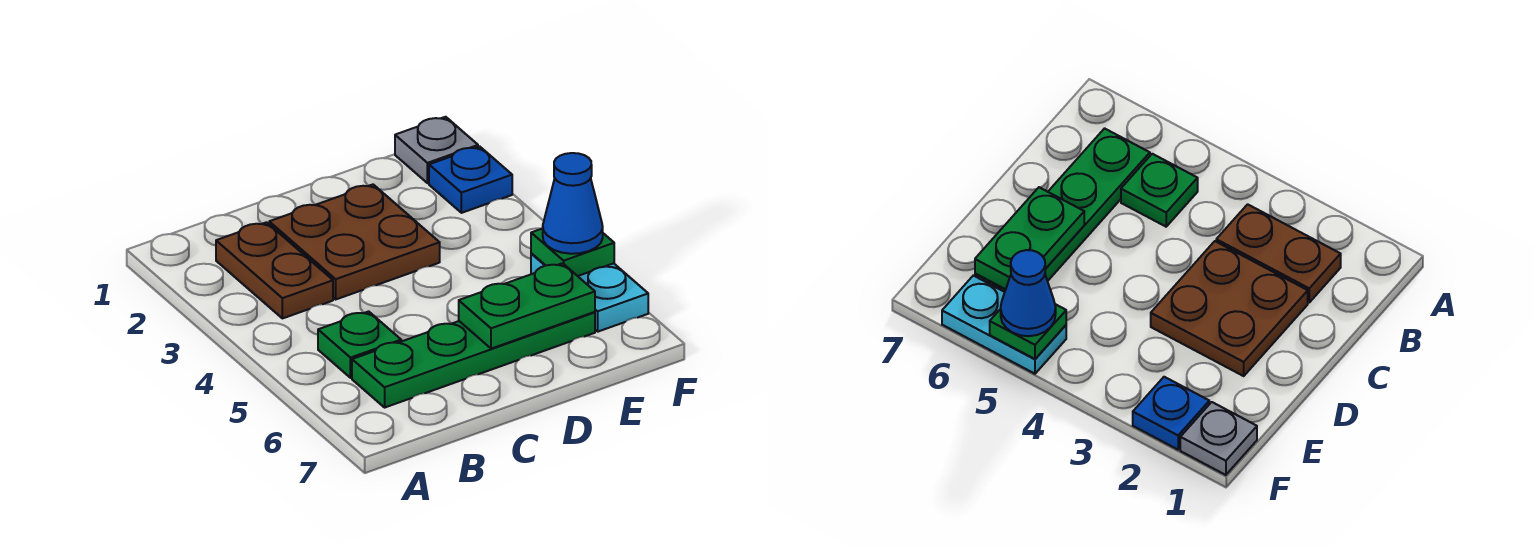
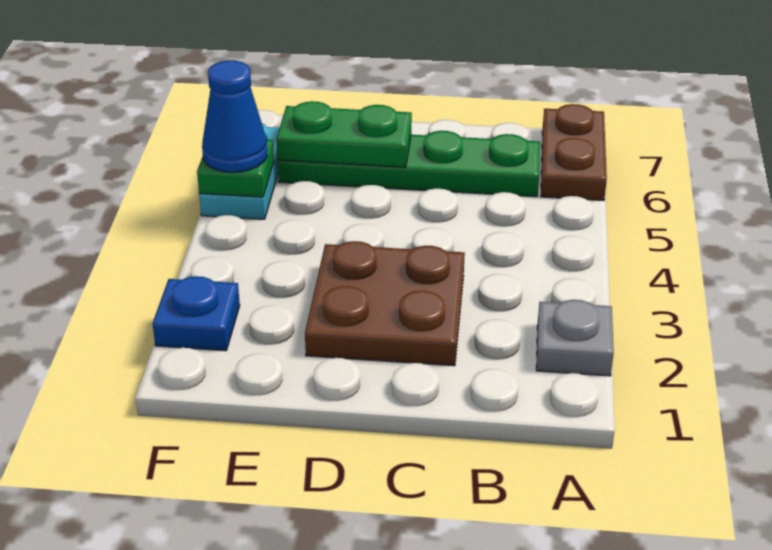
brown 1x2 plate [216,222,333,318] -> brown 1x2 plate moved to [541,104,607,200]
green 1x1 plate [318,311,401,378] -> none
grey 1x1 plate [395,117,478,183] -> grey 1x1 plate moved to [536,300,614,376]

